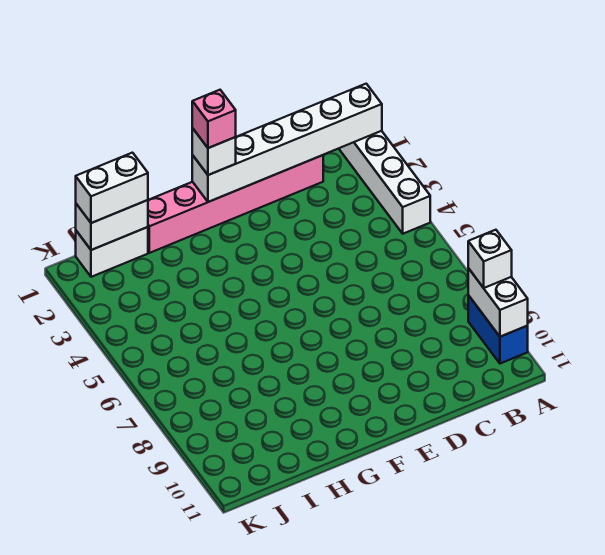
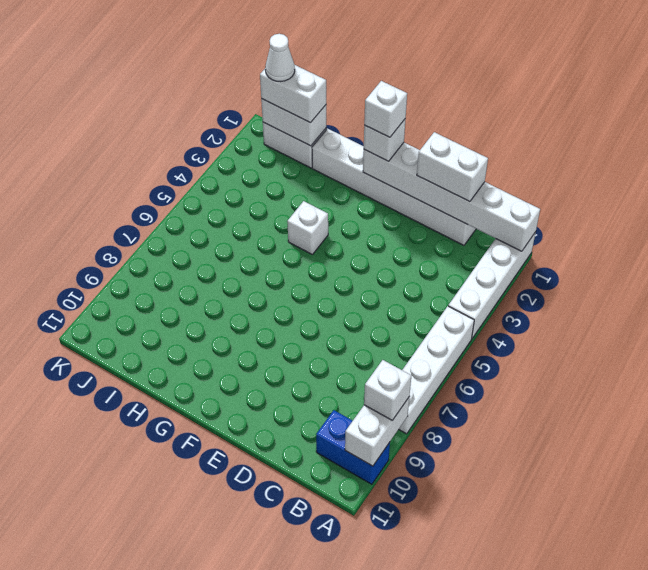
none -> white 1x4 brick [399,306,474,434]
blue 1x2 brick [468,295,528,364] -> blue 1x2 brick turned to [316,410,390,484]
pink 1x6 brick [148,155,323,253] -> white 1x6 brick [312,129,476,245]
none -> white 1x2 brick [417,132,488,202]
pink 1x1 brick [192,90,236,148] -> white 1x1 brick [364,81,407,137]
none -> white 1x1 brick [287,201,328,254]
none -> white 1x1 cone [265,34,295,82]

